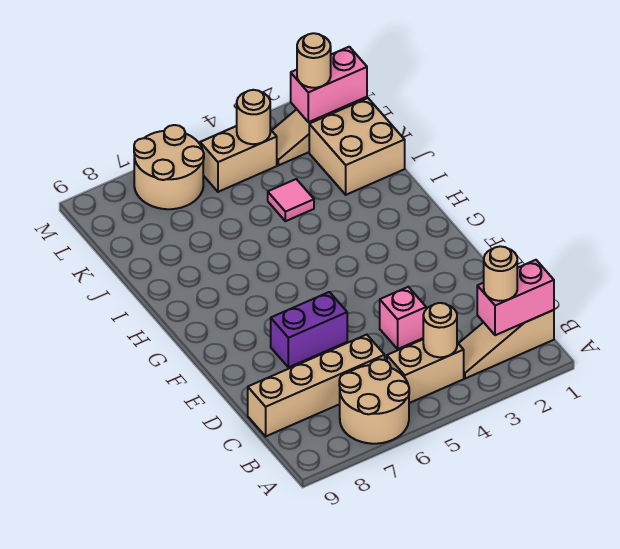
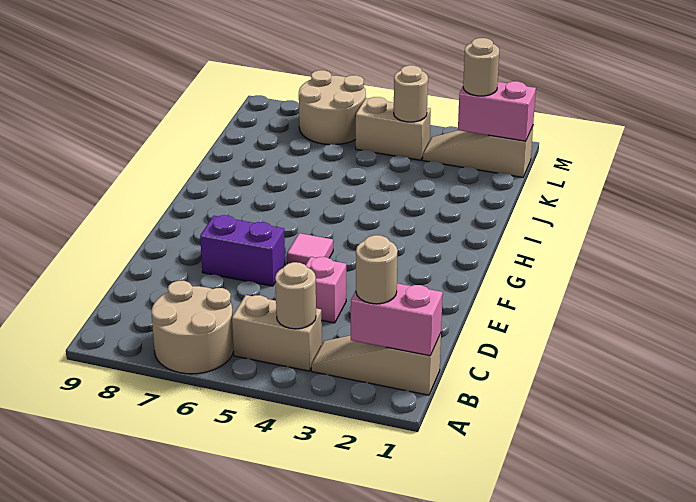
tan 1x4 brick [248,335,385,436] -> none
tan 2x2 brick [309,98,405,195] -> none
pink 1x1 tile [268,179,314,221] -> pink 1x1 tile moved to [287,233,333,265]

